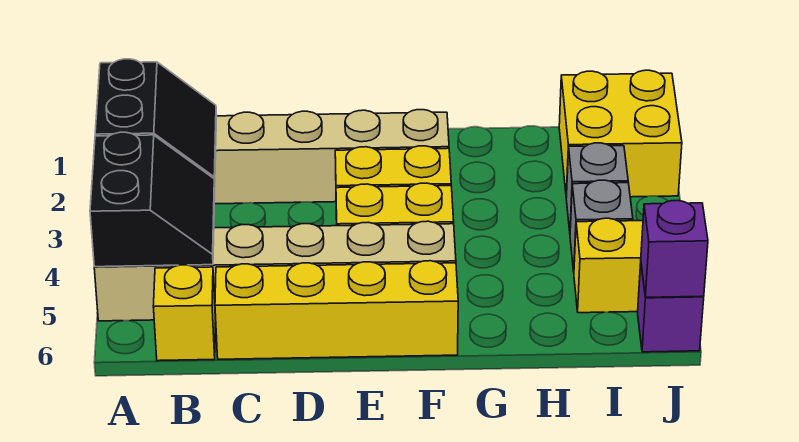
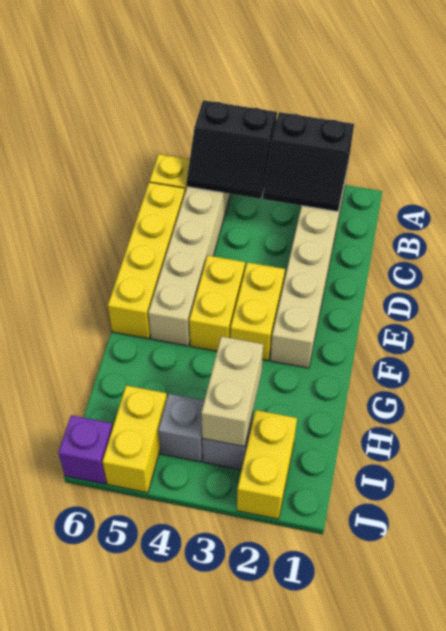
none -> tan 1x2 brick [201,336,263,447]
yellow 2x2 brick [559,70,682,198] -> yellow 1x2 brick [237,410,297,519]
purple 1x1 brick [641,201,708,297] -> none

